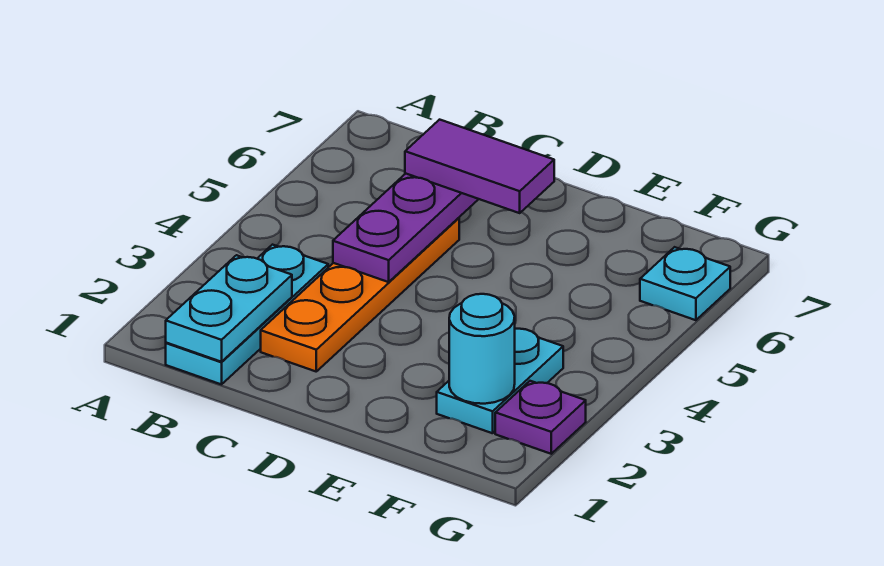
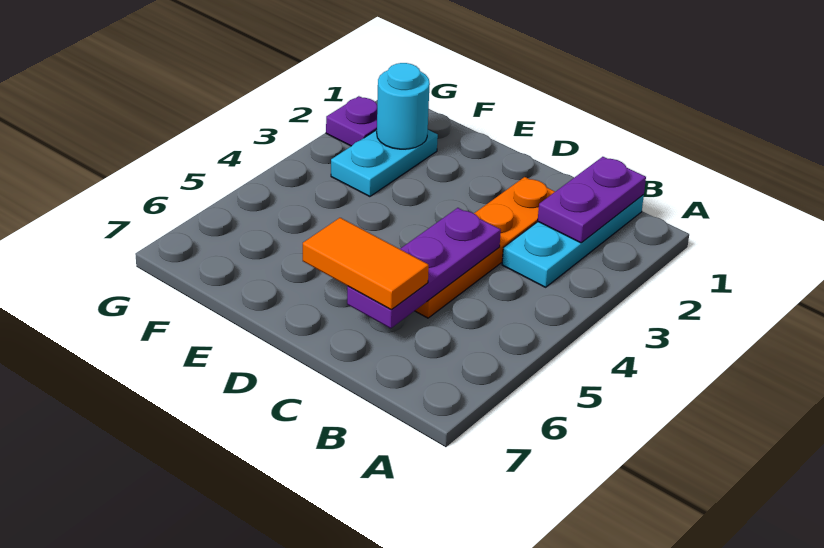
cyan 1x2 plate [166,255,292,362] -> purple 1x2 plate [538,157,646,243]
purple 1x2 tile [405,120,554,213] -> orange 1x2 tile [303,218,429,310]
cyan 1x1 plate [640,247,730,320] -> none

